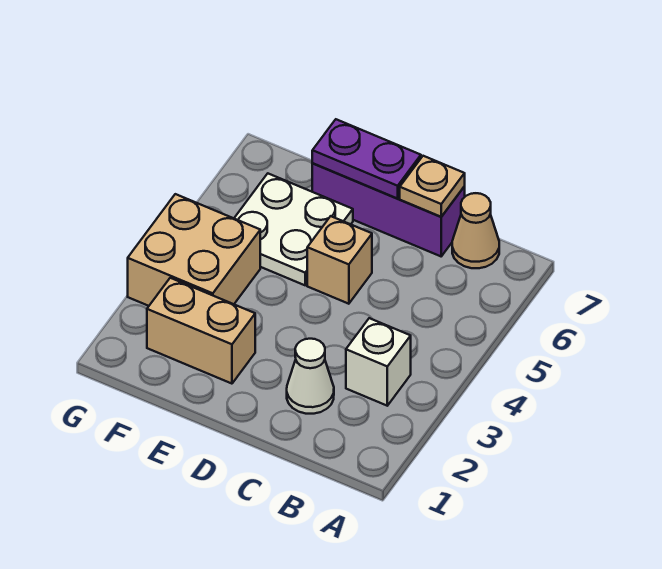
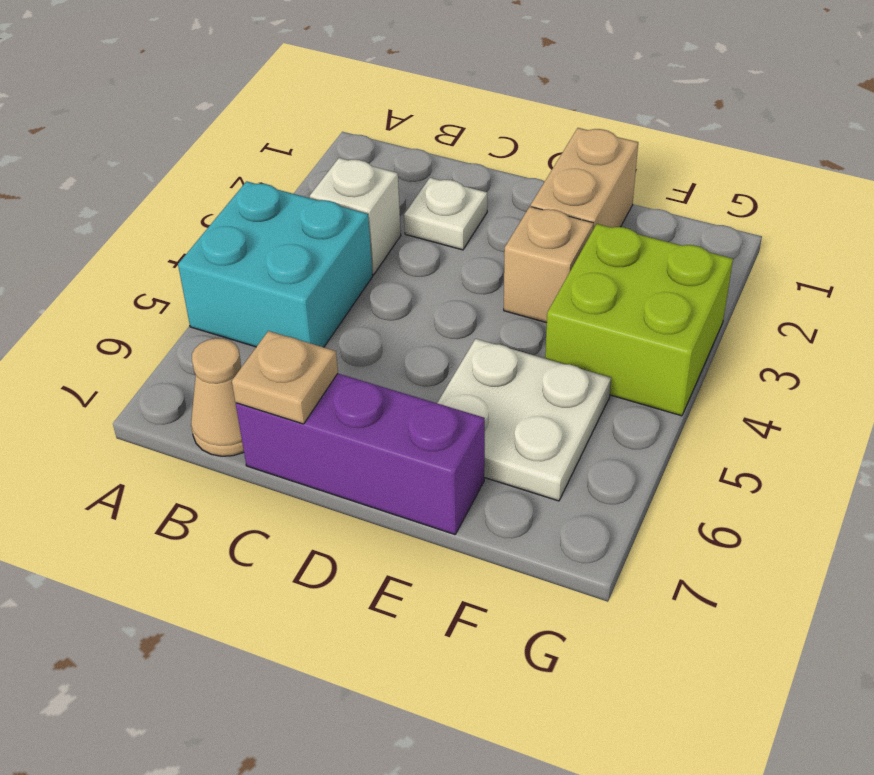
none -> cyan 2x2 brick [178,181,373,347]
white 1x1 cone [287,339,334,414] -> white 1x1 plate [404,178,487,250]
tan 1x1 brick [307,216,372,304] -> tan 1x1 brick moved to [504,207,593,323]
purple 1x2 plate [312,119,421,199] -> none
tan 1x2 brick [147,278,255,384] -> tan 1x2 brick turned to [531,128,638,229]
tan 2x2 brick [128,194,260,306] -> lime 2x2 brick [545,224,733,416]

